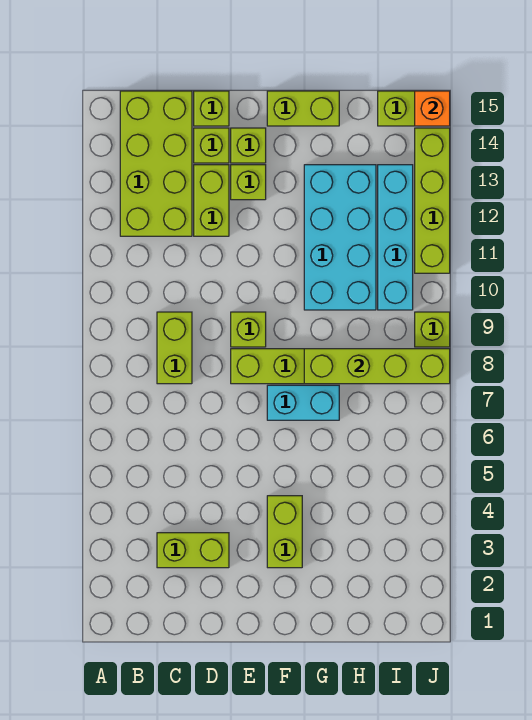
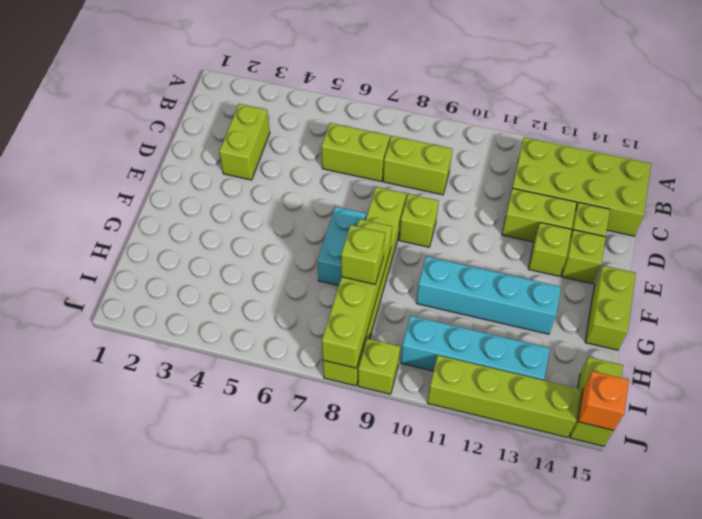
lime 1x1 brick [194,91,229,126] -> lime 1x1 brick moved to [341,225,385,284]
lime 1x2 brick [267,496,302,568] -> lime 1x2 brick moved to [321,123,390,181]
cyan 2x4 brick [304,165,376,310] -> cyan 1x4 brick [416,256,561,334]

